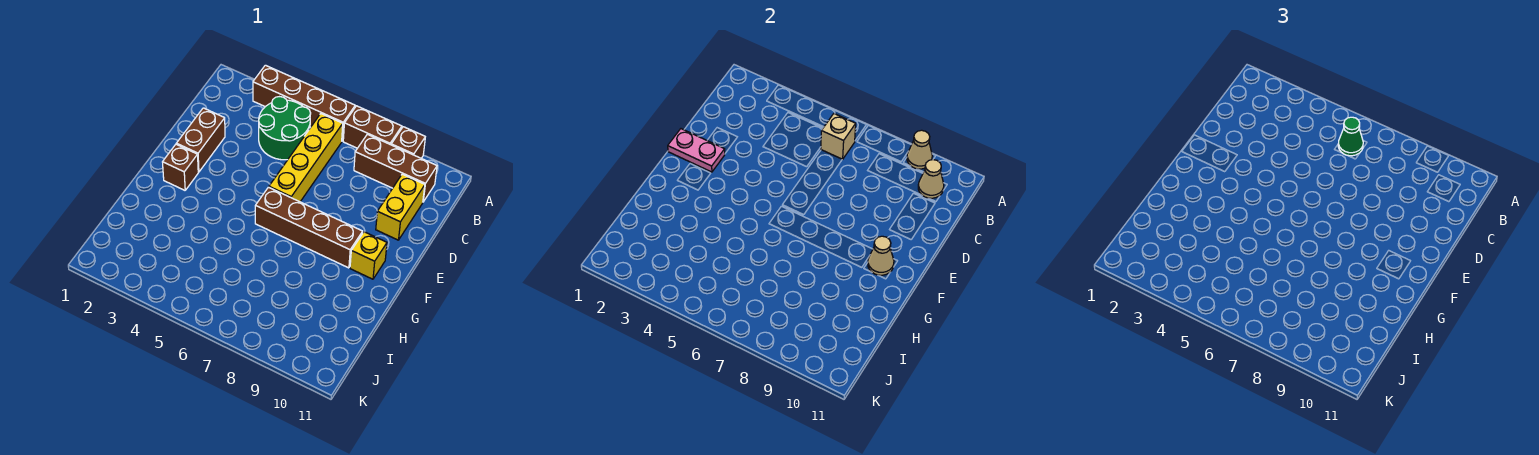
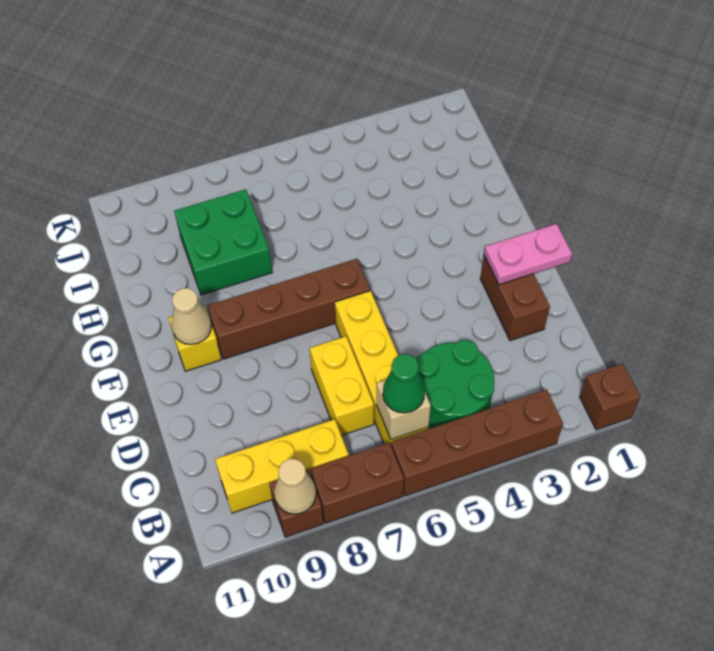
brown 1x3 brick [354,134,437,202] -> yellow 1x3 brick [215,419,349,513]
tan 1x1 cone [918,160,944,198] -> none
yellow 1x2 brick [376,174,425,240] -> yellow 1x2 brick moved to [310,336,374,436]
brown 1x1 brick [163,144,198,190] -> brown 1x1 brick moved to [580,364,640,430]
none -> green 2x2 brick [174,189,272,295]

